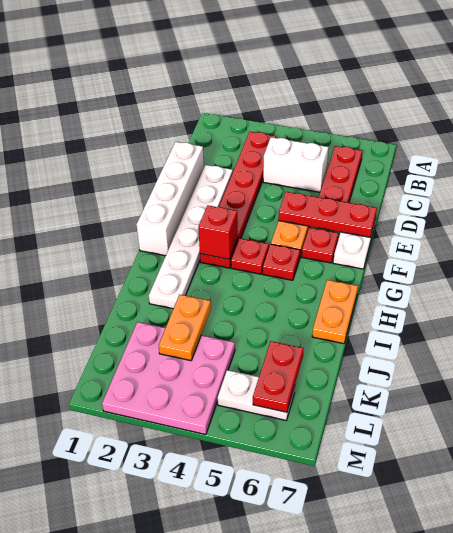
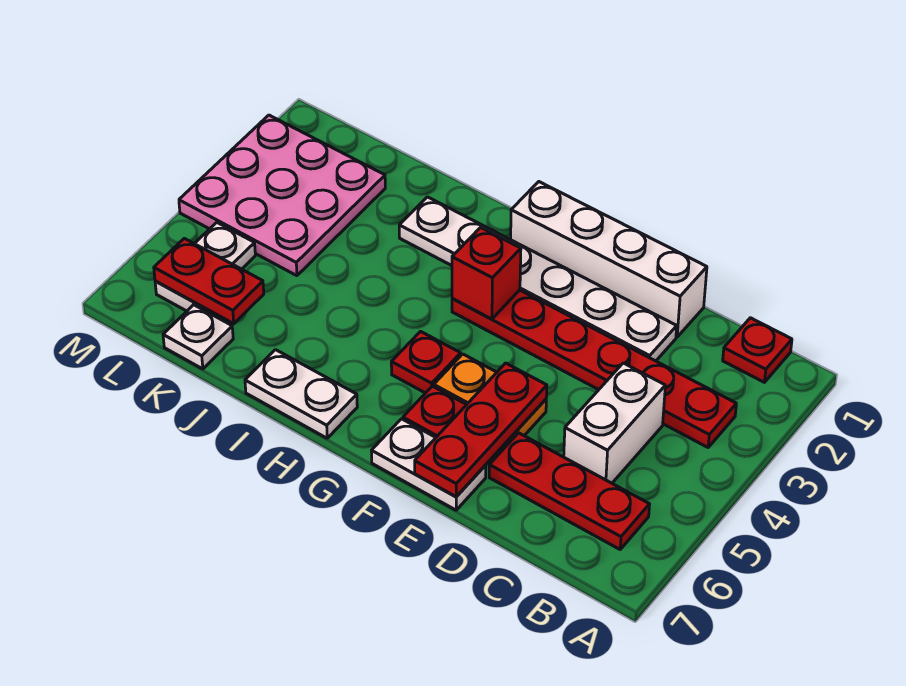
red 1x1 plate [231,238,269,274] -> red 1x1 plate moved to [723,318,792,382]
orange 1x2 plate [312,280,358,344] -> white 1x2 plate [245,350,357,438]
orange 1x2 plate [159,295,211,361] -> none
none -> white 1x1 plate [163,305,233,369]

